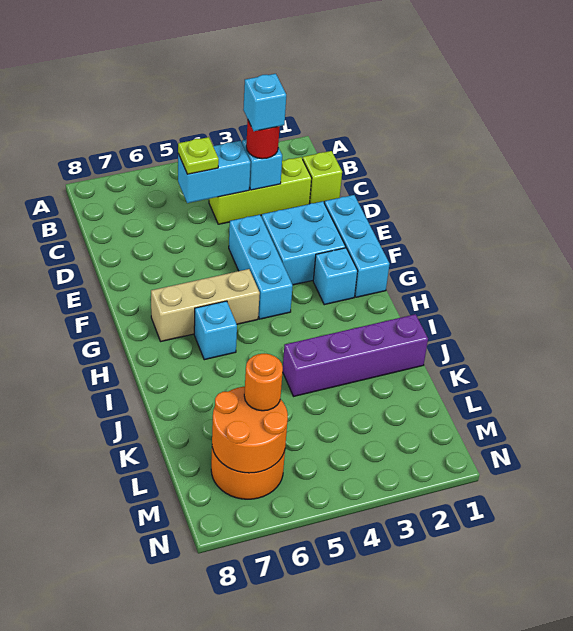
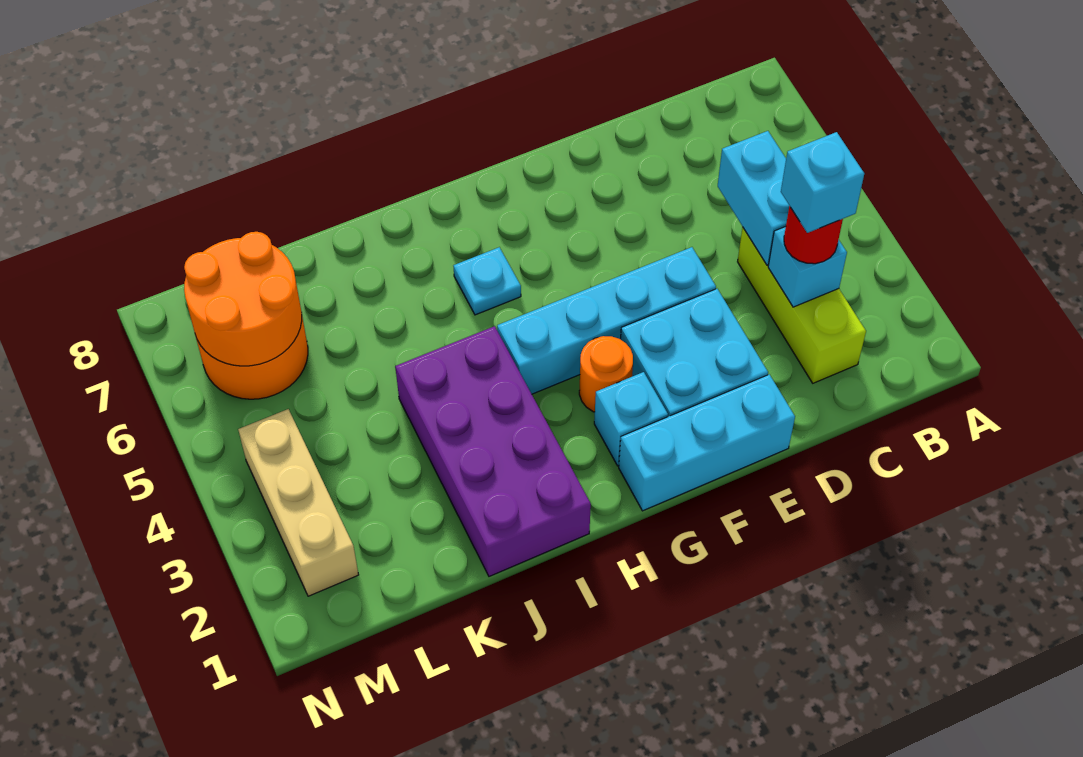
lime 1x1 brick [303,151,342,204] -> none
lime 1x1 plate [178,137,219,174] -> none
cyan 1x3 brick [229,215,293,319] -> cyan 1x4 brick [497,247,716,394]
tan 1x3 brick [151,269,260,341] -> tan 1x3 brick moved to [238,409,358,596]
cyan 1x1 brick [194,301,237,360] -> cyan 1x1 plate [454,247,521,315]
purple 1x4 brick [283,314,428,396] -> purple 2x4 brick [395,326,591,576]
orange 1x1 round brick [244,354,283,411] -> orange 1x1 round brick moved to [579,336,633,412]

